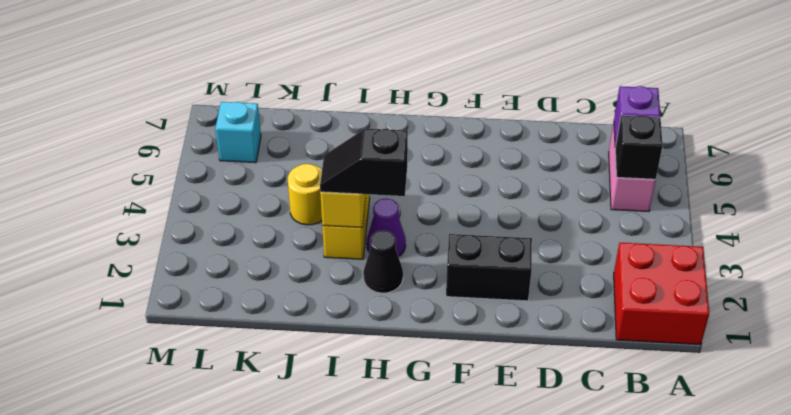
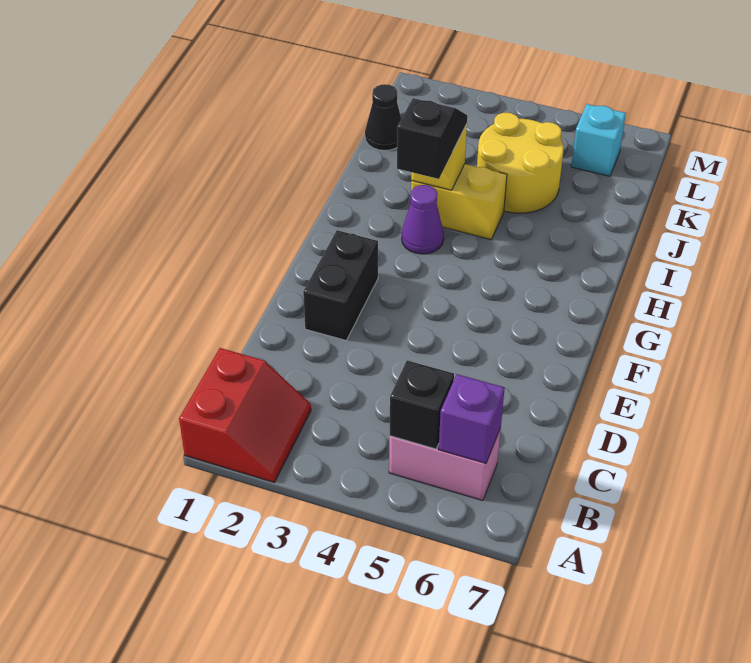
red 2x2 brick [614,243,709,345] -> red 2x2 slope [179,348,311,482]
black 1x1 cone [363,231,403,293] -> black 1x1 cone moved to [365,84,401,151]
yellow 1x1 round brick [288,164,322,225] -> yellow 2x2 round brick [477,113,564,213]

